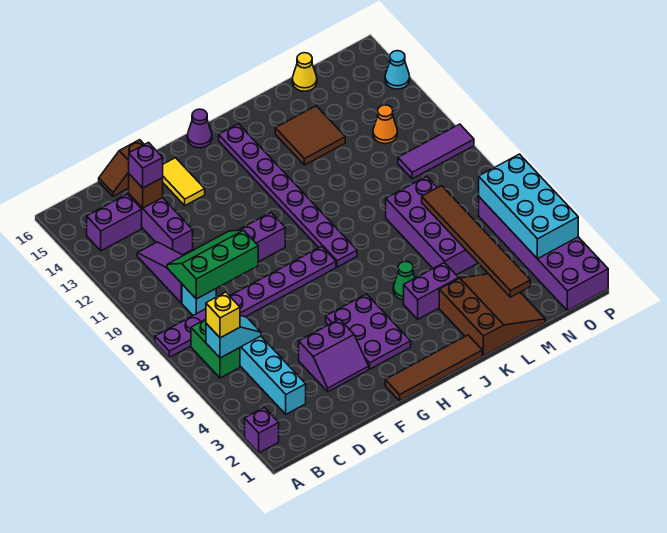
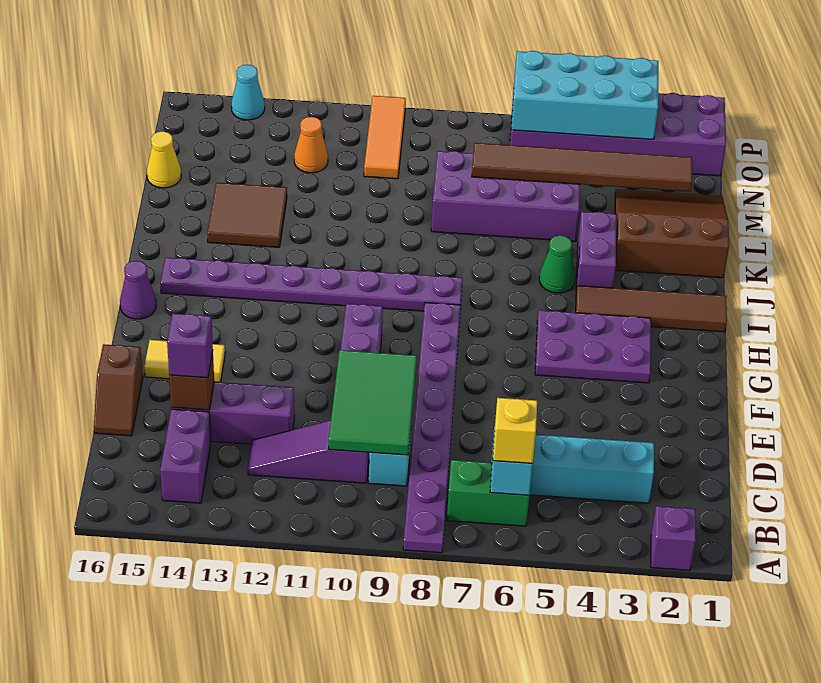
green 2x3 slope [167,230,258,299] -> green 2x3 tile [329,350,417,455]
purple 2x2 slope [299,319,369,392] -> none
brown 1x4 tile [385,335,482,401] -> brown 1x4 tile turned to [576,286,727,332]
purple 1x3 tile [398,124,474,179] -> orange 1x3 tile [364,96,406,179]

